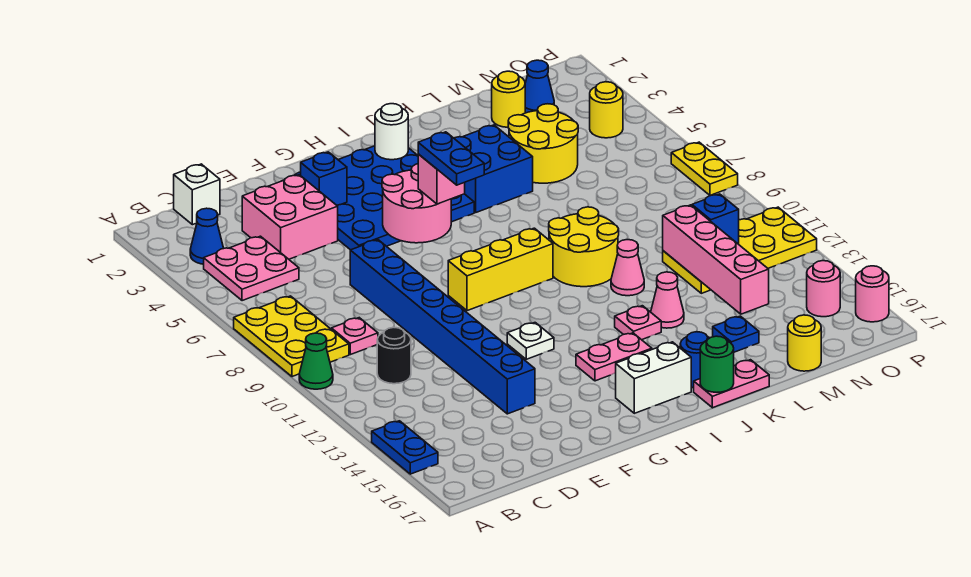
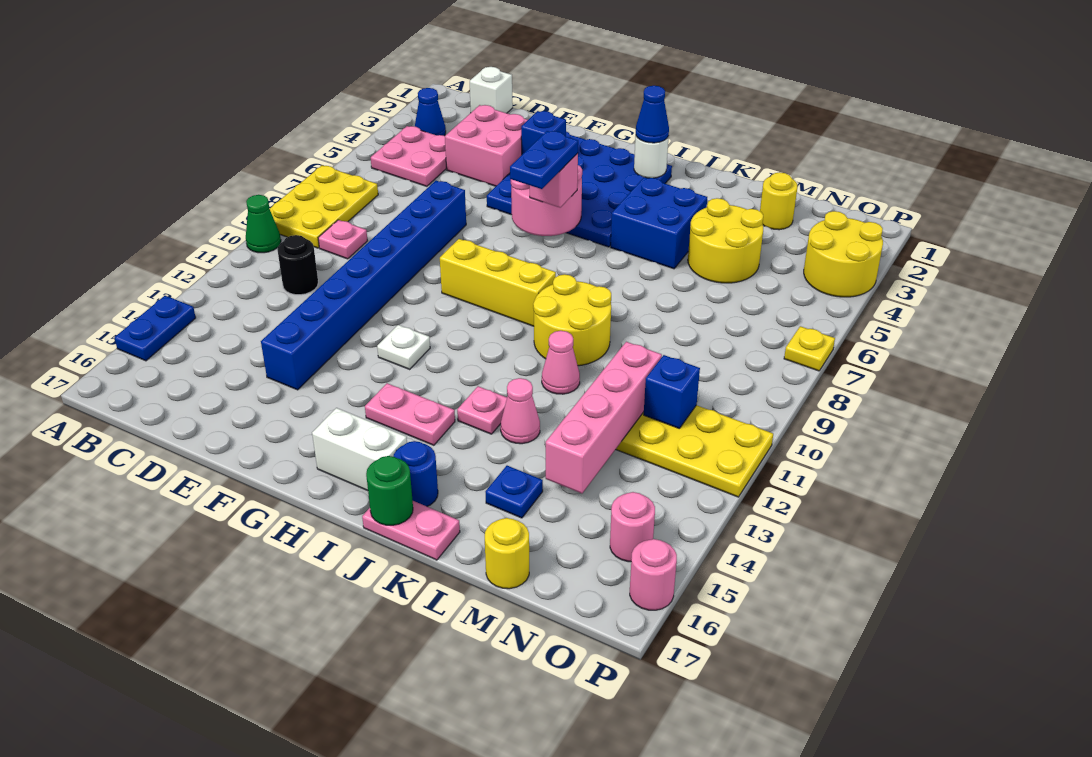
blue 1x1 cone [525,60,554,113] -> blue 1x1 cone moved to [636,86,669,143]
yellow 1x1 round brick [590,82,623,138] -> yellow 2x2 round brick [804,211,883,297]
yellow 1x2 plate [671,142,738,196] -> yellow 1x1 plate [784,326,835,371]

